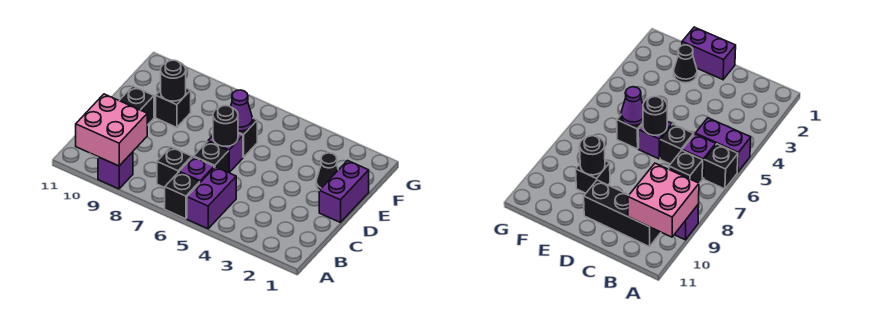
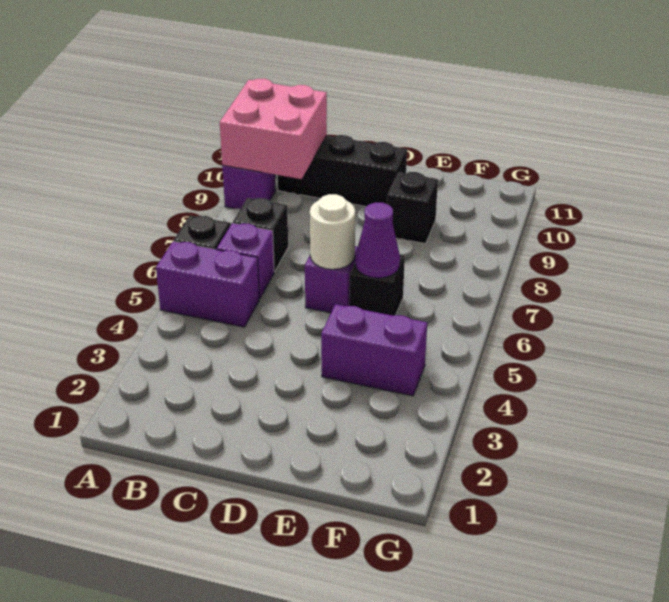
black 1x1 brick [194,142,229,172] -> none
purple 1x2 brick [319,161,369,223] -> purple 1x2 brick moved to [321,304,427,396]
black 1x1 round brick [213,106,238,146] -> white 1x1 round brick [310,194,355,269]
black 1x1 cone [316,153,338,190] -> none
black 1x1 round brick [161,60,186,101] -> none

